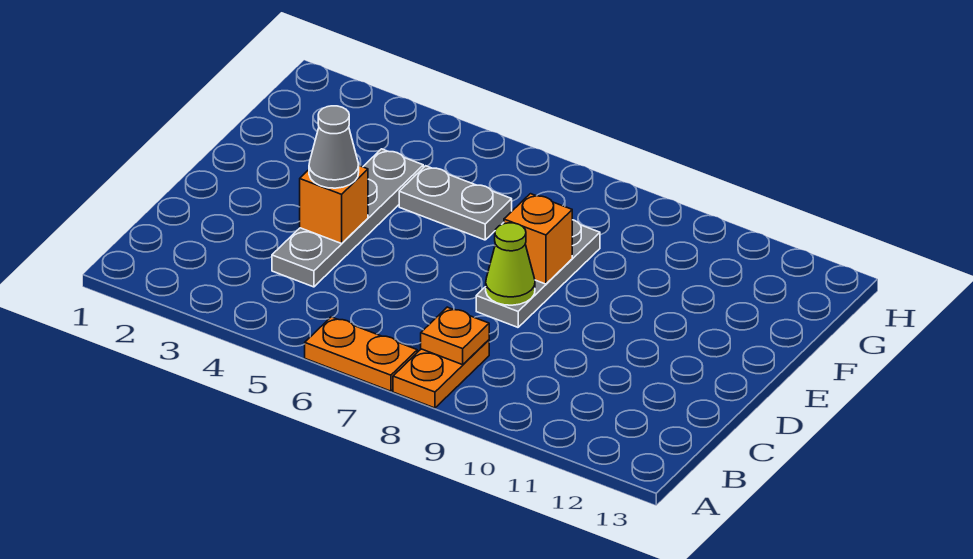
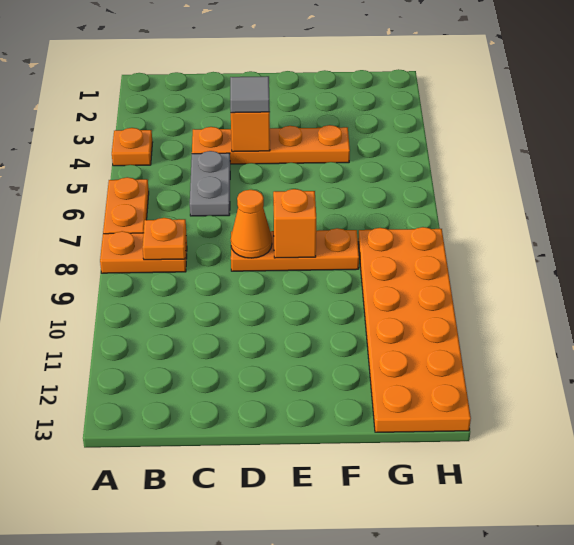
none -> orange 1x1 plate [112,128,153,166]
grey 1x4 plate [272,149,423,287] -> orange 1x4 plate [192,125,350,164]
grey 1x1 cone [309,106,359,188] -> grey 1x1 tile [230,76,270,113]
grey 1x3 plate [476,220,600,327] -> orange 1x3 plate [231,228,359,271]
lime 1x1 cone [486,223,535,305] -> orange 1x1 cone [231,190,272,258]
grey 1x2 plate [399,166,512,240] -> grey 1x2 plate moved to [190,151,230,216]
none -> orange 2x6 plate [358,227,471,432]

